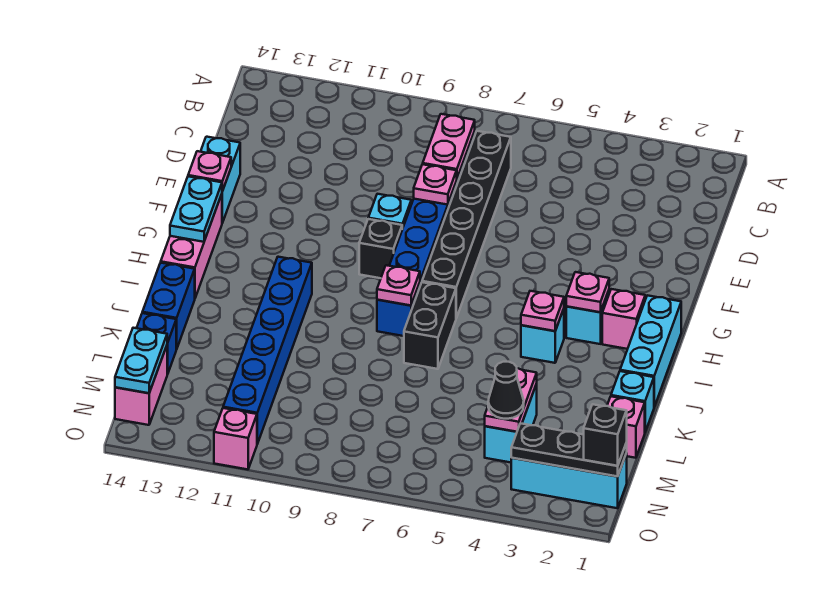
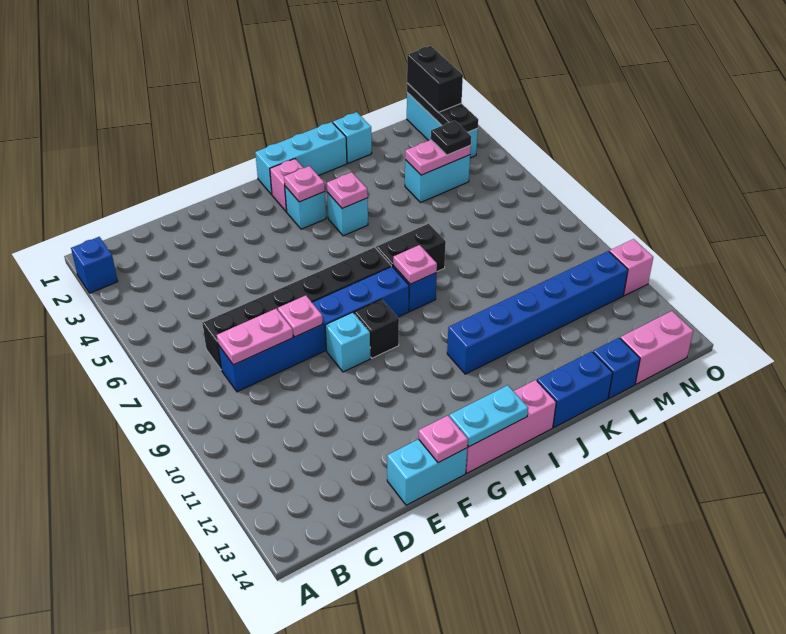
none -> blue 1x1 brick [71,237,118,293]
pink 1x1 brick [607,396,645,458] -> none
black 1x1 cone [488,362,524,419] -> black 1x1 plate [431,121,471,155]
cyan 1x2 plate [115,328,167,393] -> none
black 1x1 brick [584,404,627,466] -> black 1x2 brick [407,46,463,112]

